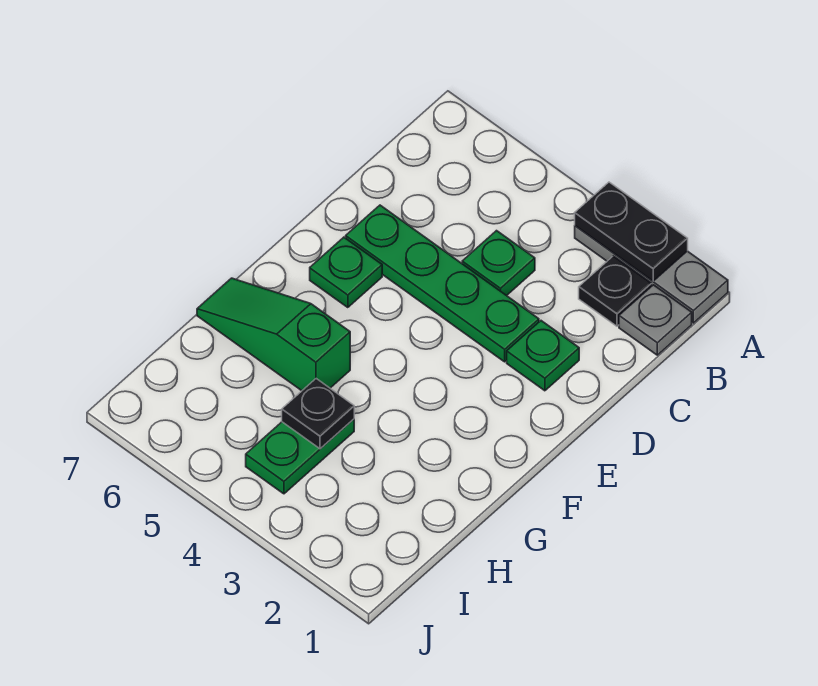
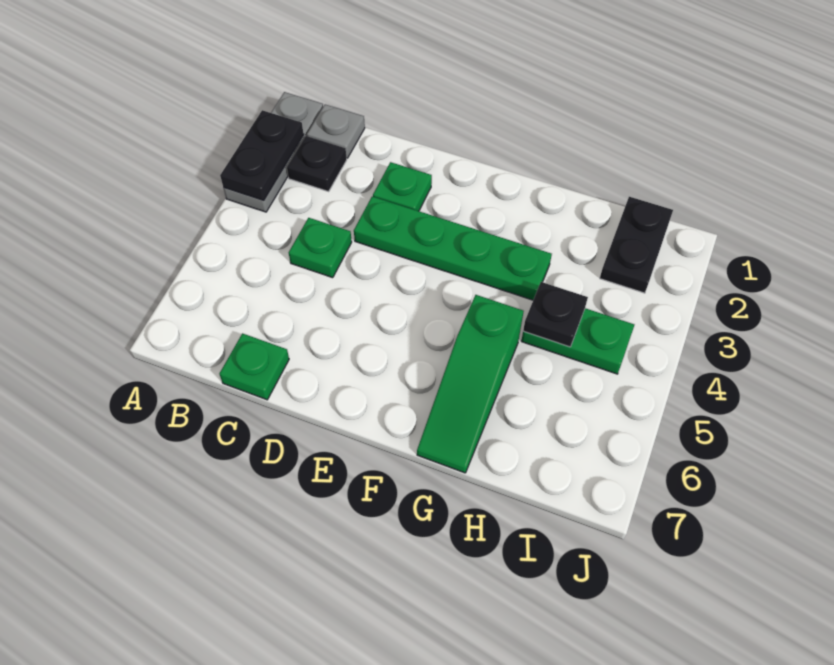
green 1x4 plate [346,205,539,362] -> green 1x4 plate turned to [354,196,552,300]
green 1x1 plate [310,237,382,308] -> green 1x1 plate moved to [219,333,289,400]
none -> black 1x2 plate [600,197,673,293]

